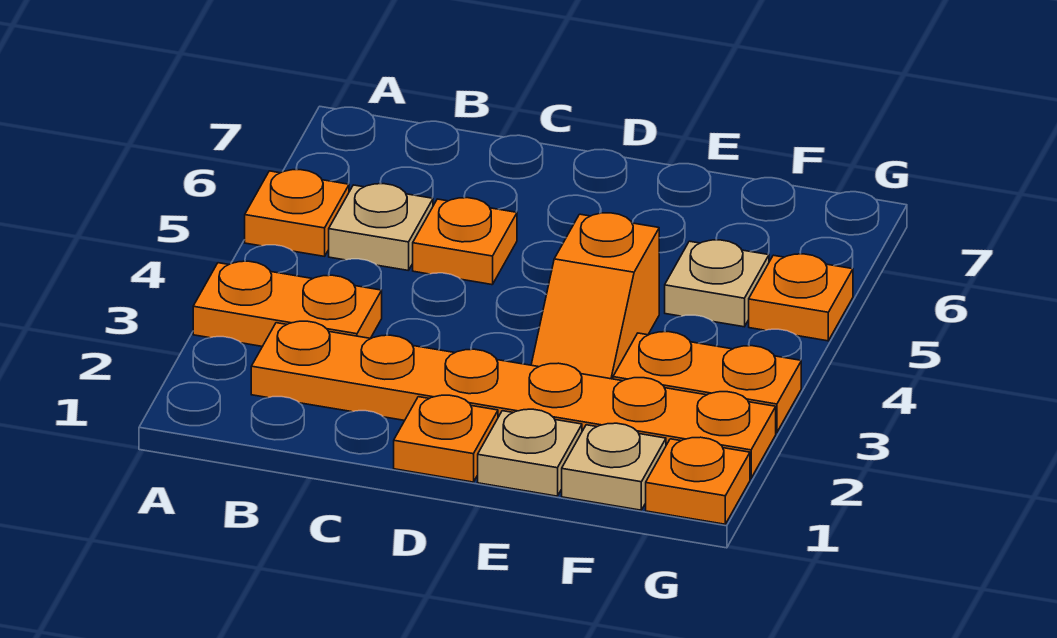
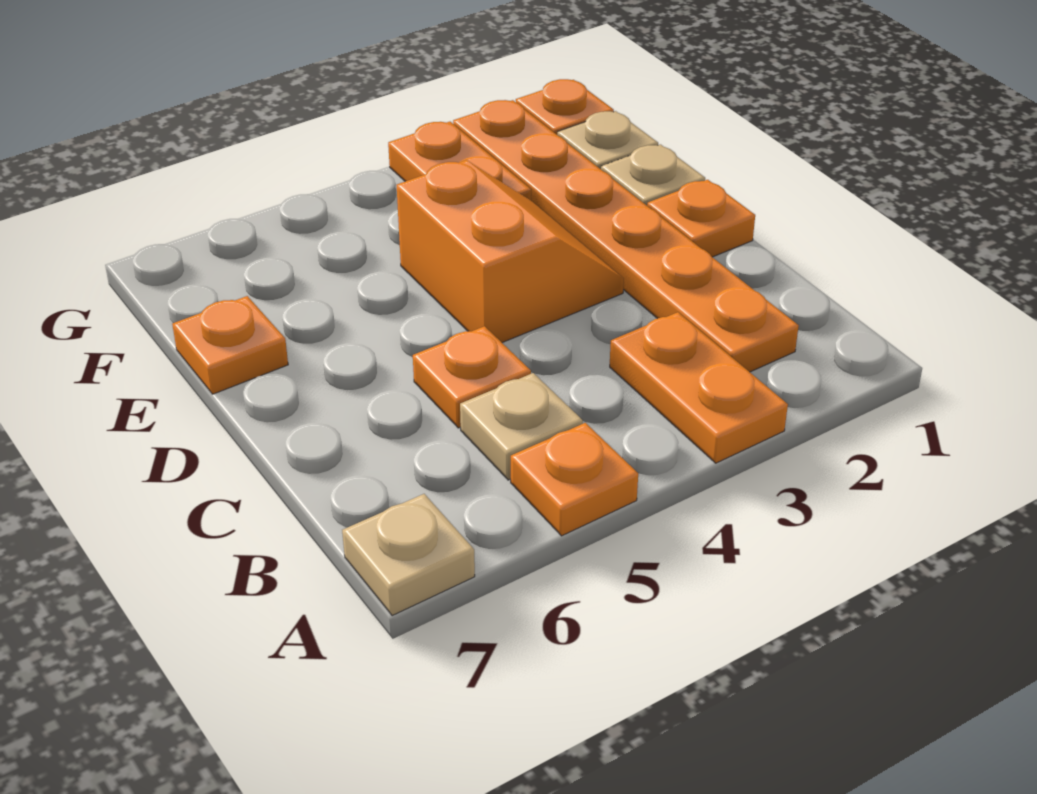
orange 1x2 slope [531,213,659,379] -> orange 2x2 slope [397,160,624,343]
tan 1x1 plate [665,240,769,327] -> tan 1x1 plate moved to [342,494,475,616]
orange 1x1 plate [749,254,853,341] -> orange 1x1 plate moved to [172,296,288,394]

